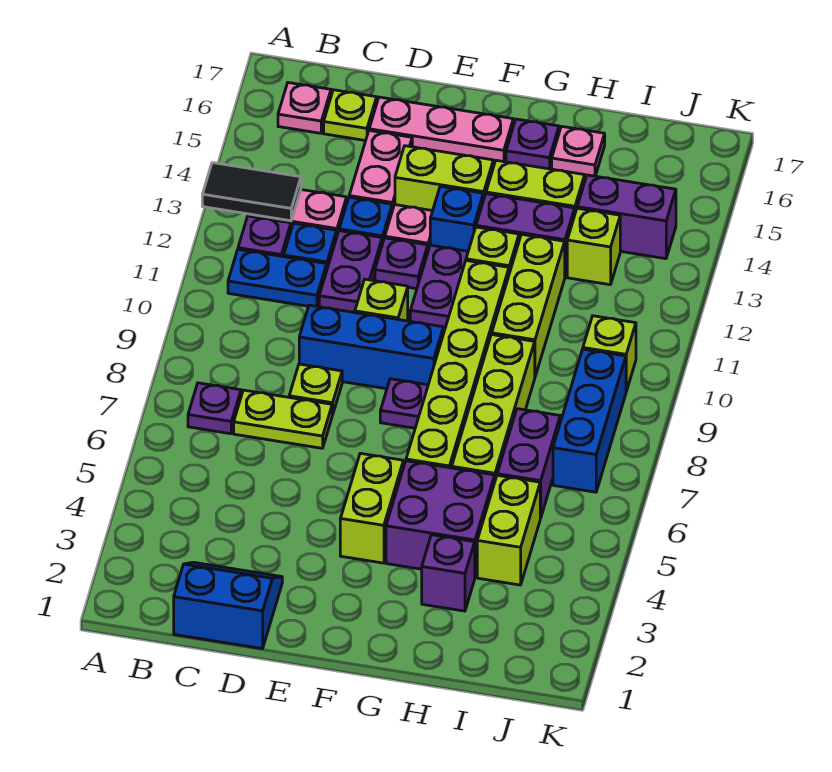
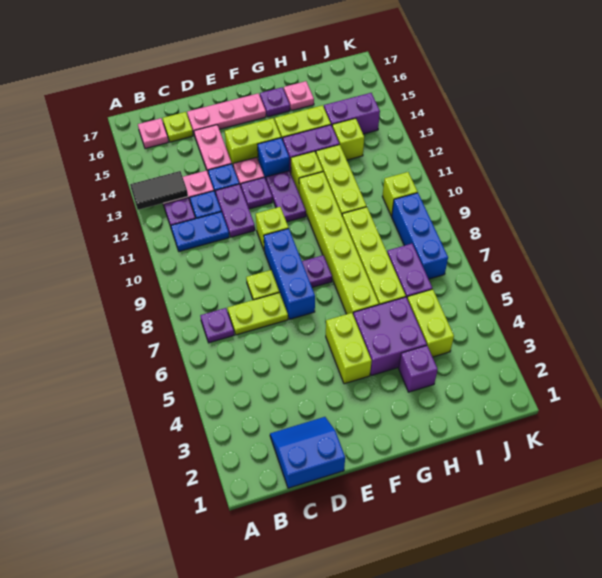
blue 1x3 brick [299,305,443,389] -> blue 1x3 brick turned to [264,229,315,319]

